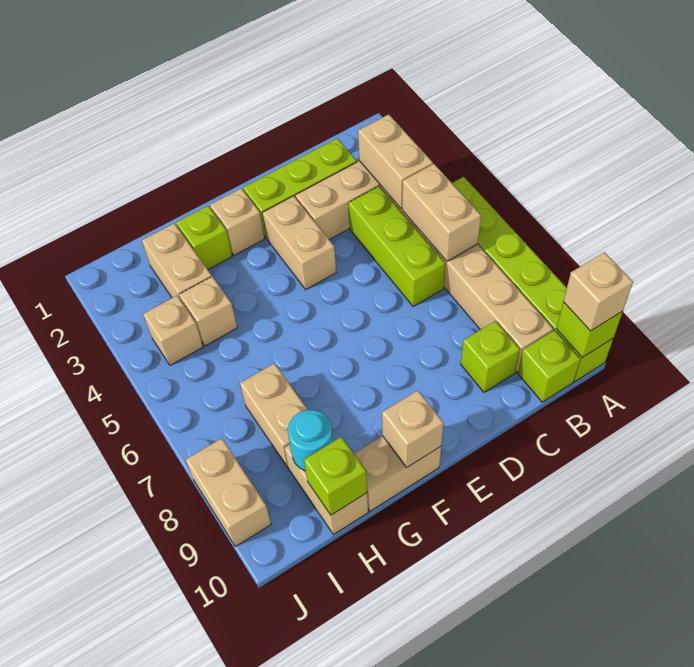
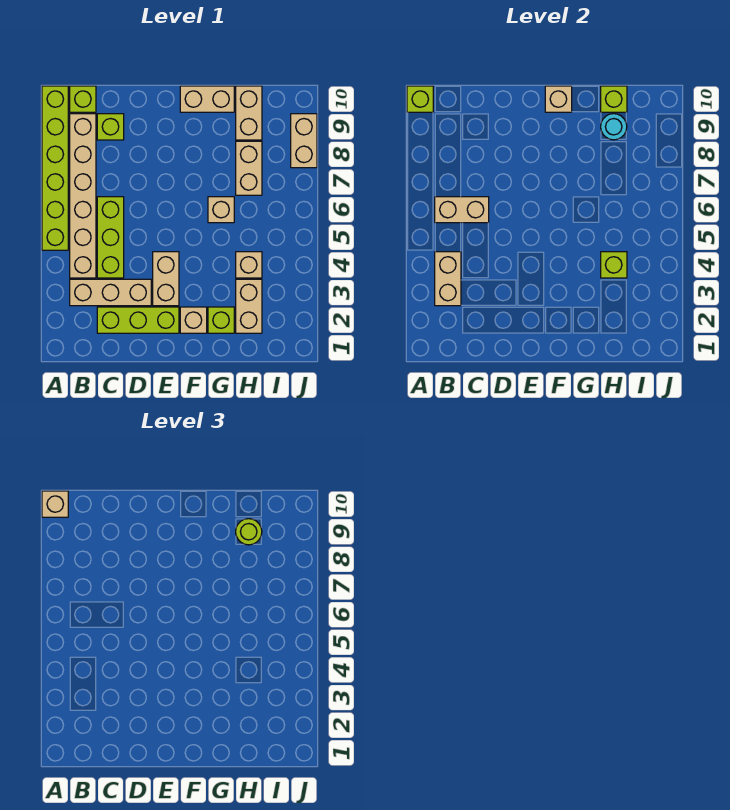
tan 1x2 brick [402,164,481,261] -> tan 1x2 brick turned to [435,197,489,223]
none -> lime 1x1 brick [601,252,627,278]
none -> lime 1x1 round brick [236,519,262,545]
tan 1x1 brick [143,296,203,365] -> tan 1x1 brick moved to [208,197,234,223]

